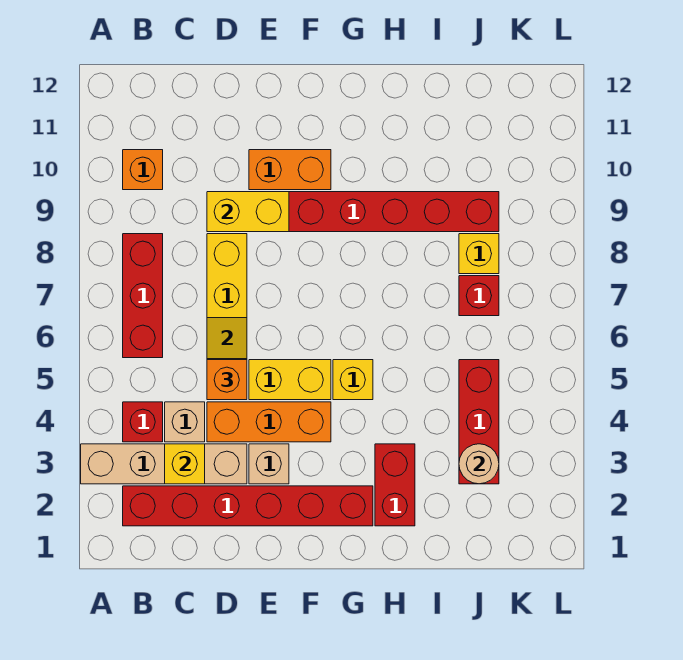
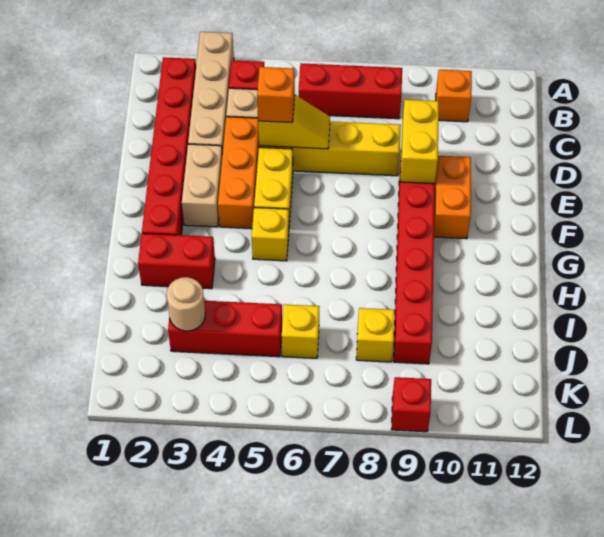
yellow 1x1 brick [165,444,205,484] -> yellow 1x1 brick moved to [282,304,320,358]
tan 1x1 brick [249,444,289,484] -> tan 1x2 brick [182,144,222,227]
red 1x1 brick [459,276,499,316] -> red 1x1 brick moved to [391,377,431,432]

